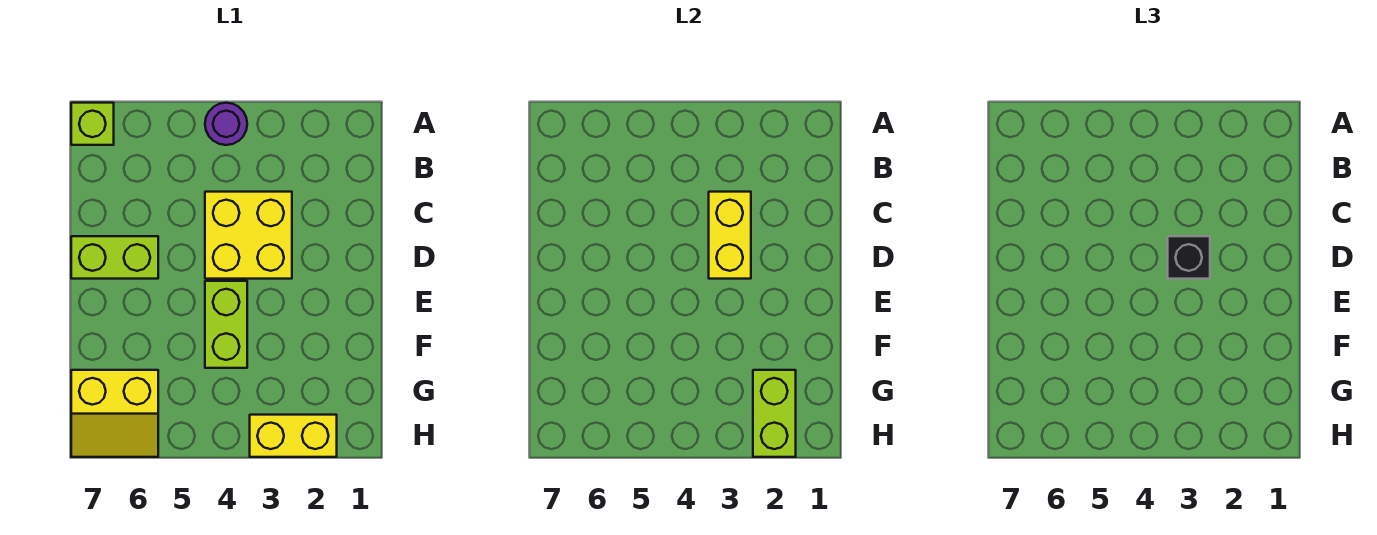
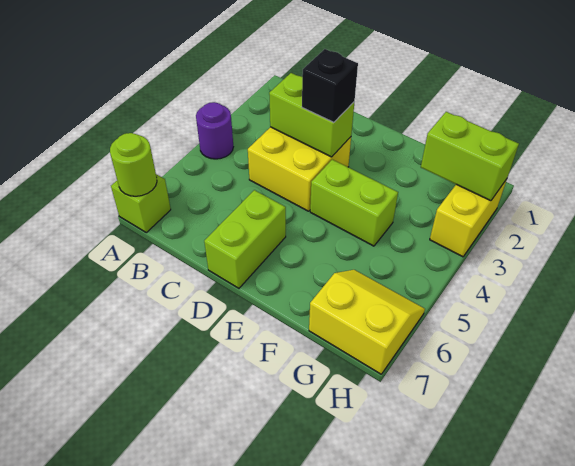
none -> lime 1x1 round brick [110,133,157,196]
yellow 1x2 brick [709,192,751,279] -> lime 1x2 brick [269,73,354,157]
yellow 2x2 slope [71,370,158,457] -> yellow 2x2 slope turned to [309,270,425,374]

